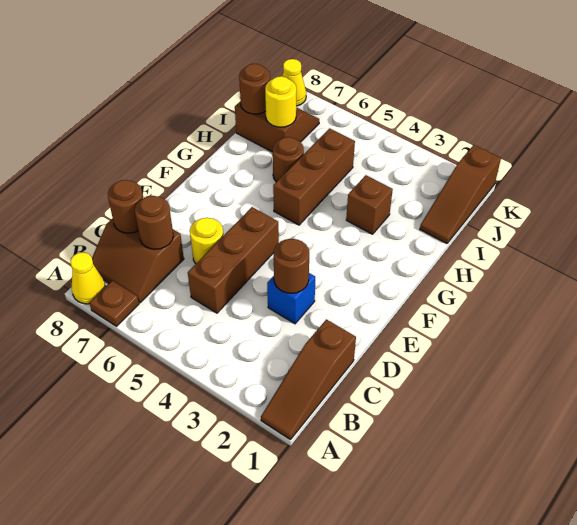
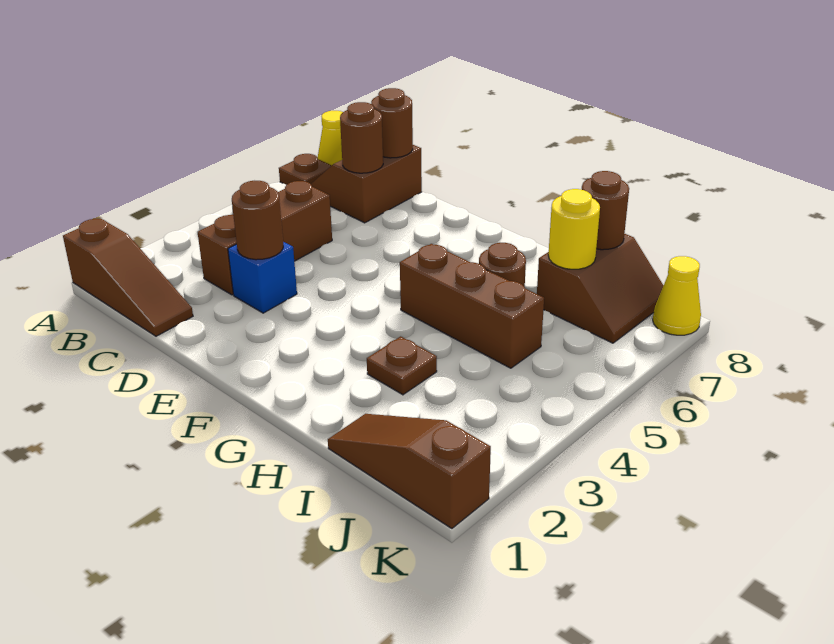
brown 1x3 slope [261,319,356,440] -> brown 1x3 slope turned to [63,219,193,336]
brown 1x3 brick [188,207,279,313] -> brown 1x3 brick turned to [198,181,332,295]
yellow 1x1 round brick [190,218,223,264] -> none
brown 1x1 brick [346,175,393,234] -> brown 1x1 plate [367,336,437,395]

